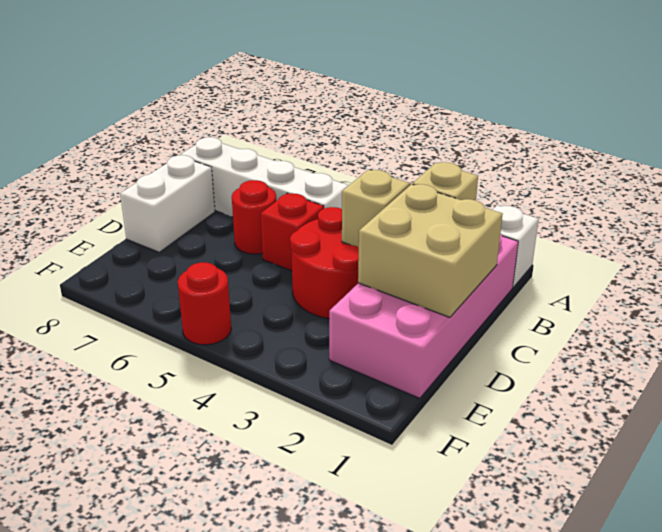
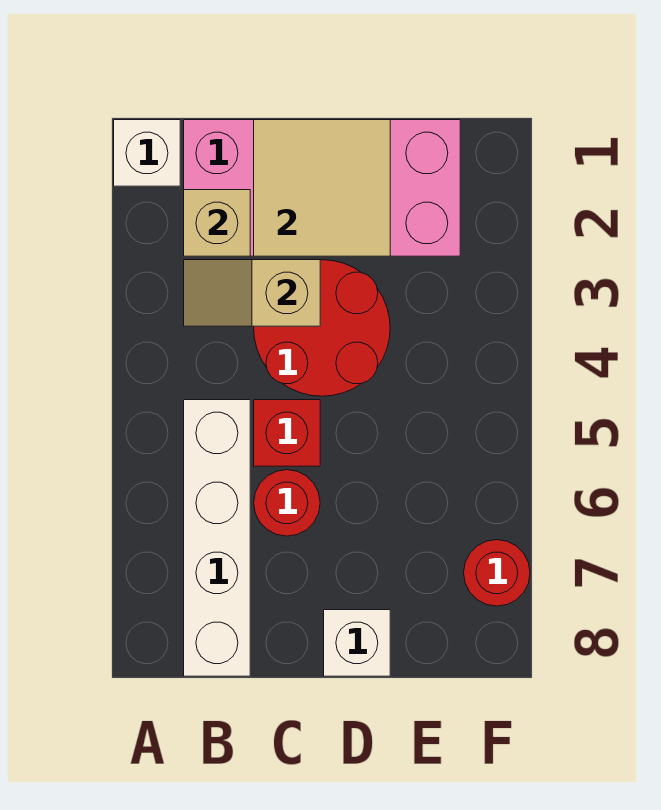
tan 2x2 brick [358,184,503,317] -> tan 2x2 tile [254,120,390,256]
white 1x2 brick [120,155,215,252] -> white 1x1 brick [324,610,390,676]
red 1x1 round brick [178,262,231,345] -> red 1x1 round brick moved to [464,540,530,606]

